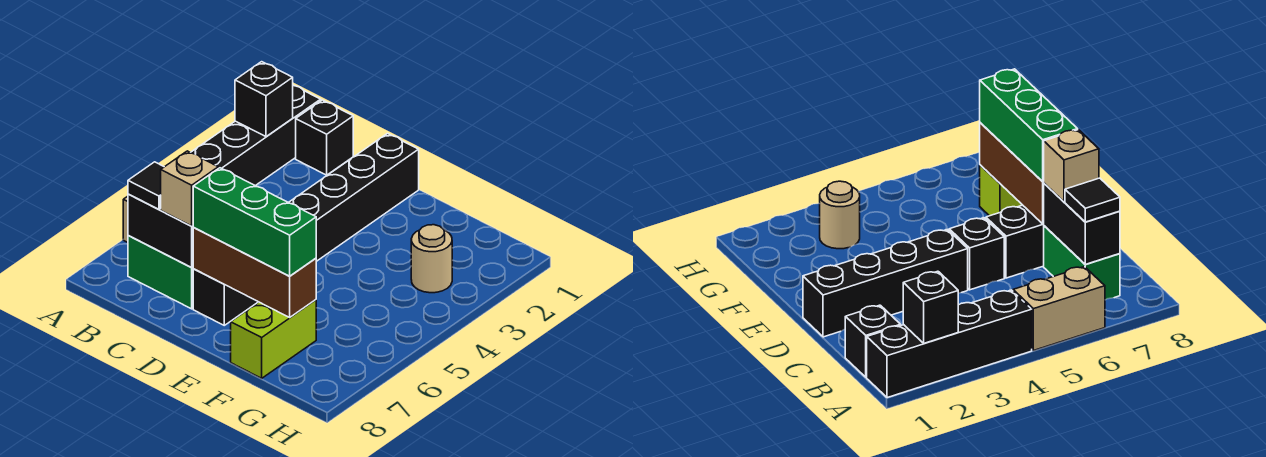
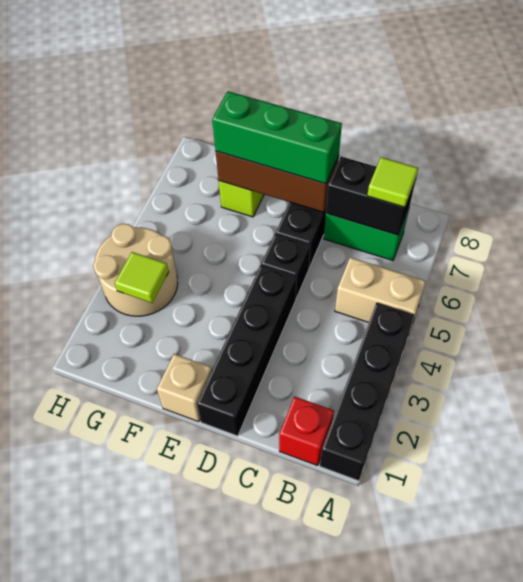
black 1x1 brick [235,62,293,137] -> none
tan 1x2 brick [1013,267,1105,351] -> tan 1x2 brick turned to [335,257,426,326]
black 1x1 brick [296,100,353,175] -> red 1x1 brick [279,396,334,466]
black 1x1 tile [128,162,164,209] -> lime 1x1 tile [367,157,418,207]
tan 1x1 brick [161,151,218,226] -> tan 1x1 brick moved to [157,354,212,422]
tan 1x1 round brick [411,225,452,293] -> tan 2x2 round brick [93,224,178,316]
none -> lime 1x1 tile [115,252,169,303]

